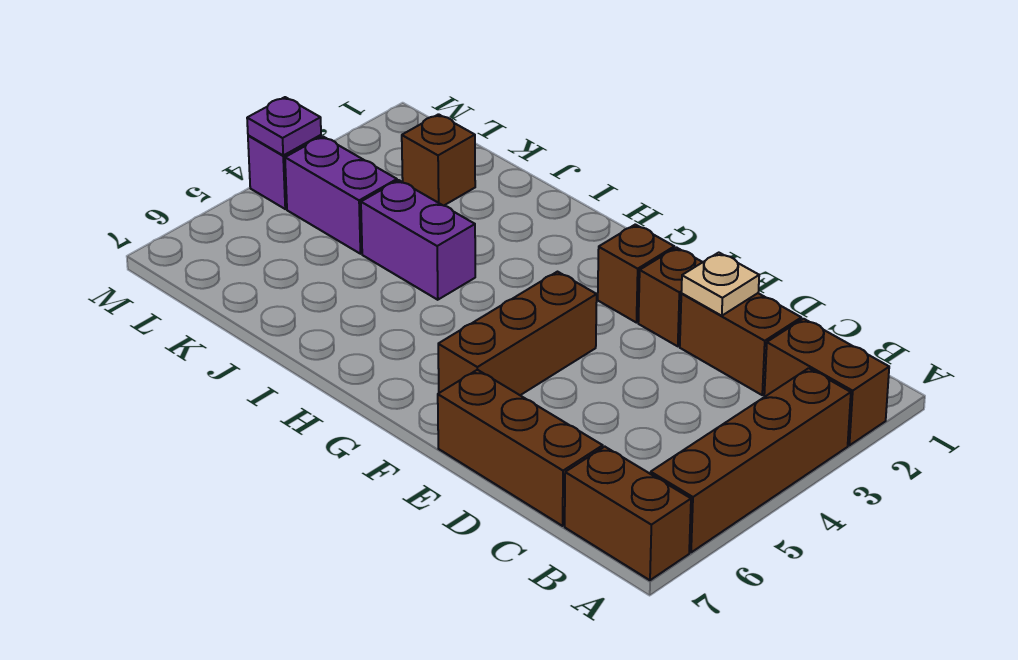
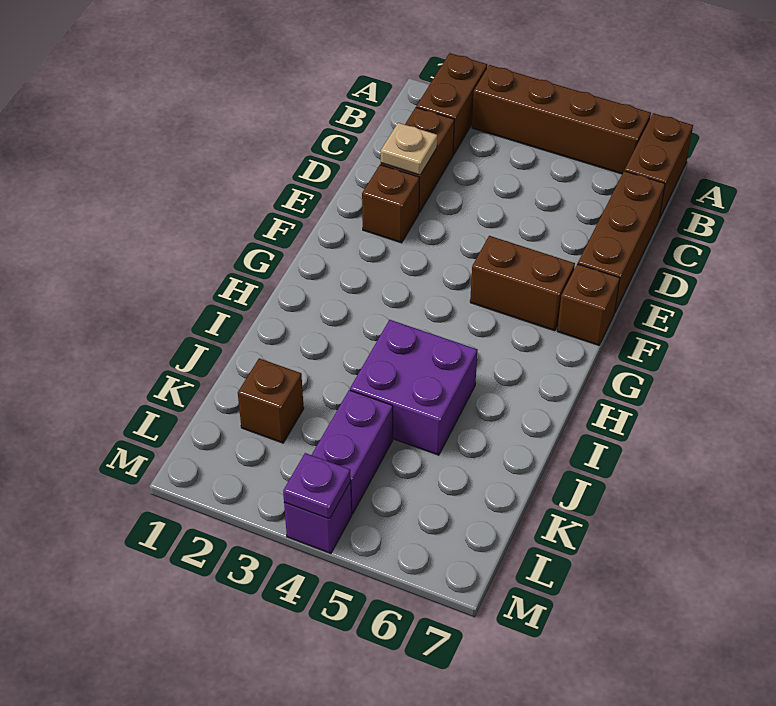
brown 1x1 brick [598,224,674,323] -> brown 1x1 brick moved to [557,264,620,345]
brown 1x3 brick [438,272,597,395] -> brown 1x2 brick [470,236,575,331]
purple 1x2 brick [361,180,475,300] -> purple 2x2 brick [350,320,478,455]

